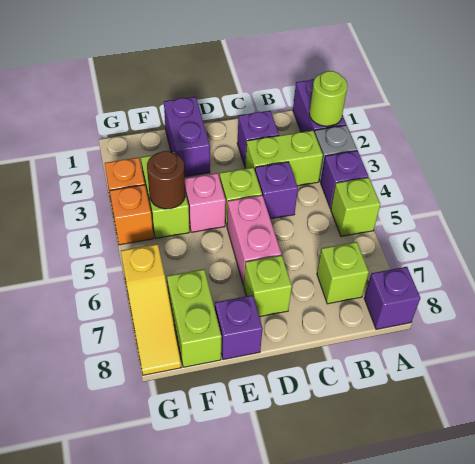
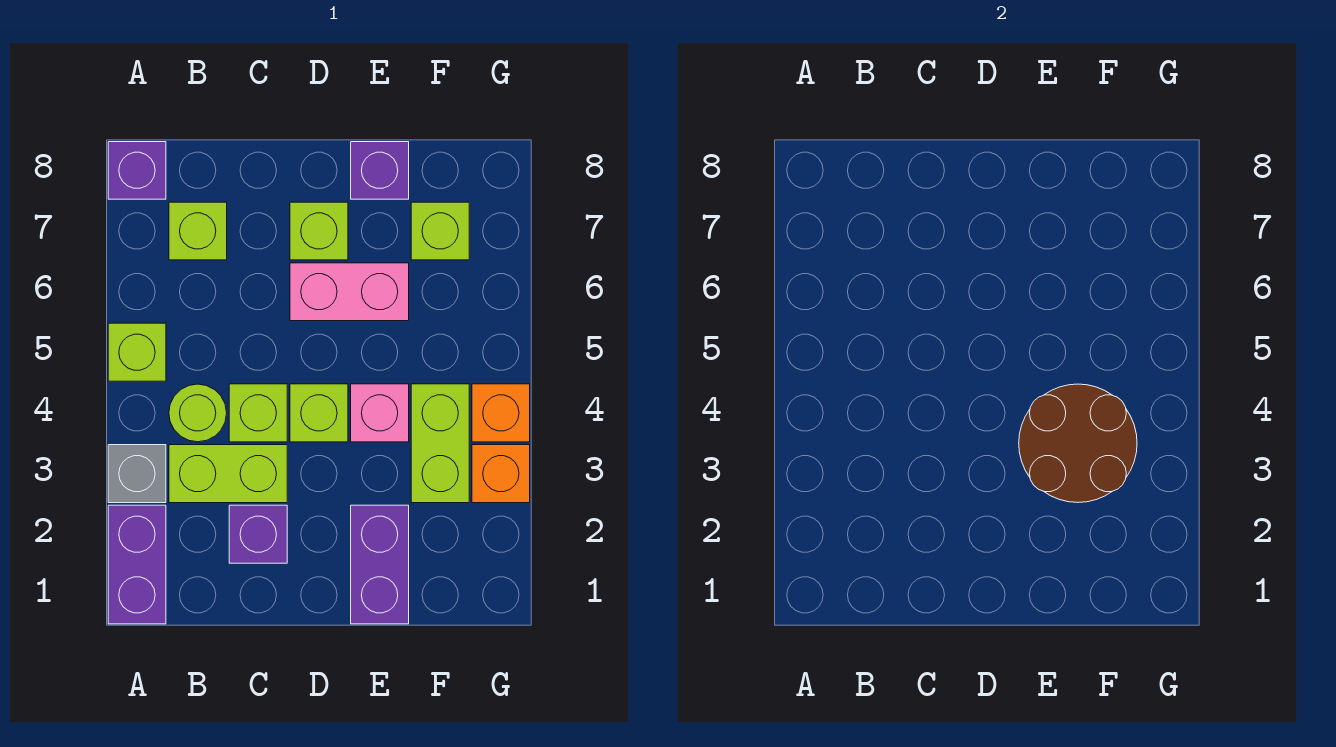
lime 1x1 round brick [309,71,348,126] -> lime 1x1 round brick moved to [169,384,227,442]
purple 1x1 brick [321,151,369,209] -> none
purple 1x1 brick [255,162,298,219] -> lime 1x1 brick [229,384,287,442]
pink 1x2 brick [227,195,281,286] -> pink 1x2 brick turned to [290,263,409,321]
brown 1x1 round brick [147,151,185,209] -> brown 2x2 round brick [1019,384,1137,502]
lime 1x2 brick [167,269,222,367] -> lime 1x1 brick [411,202,469,260]
yellow 1x3 slope [121,244,181,375] -> none

